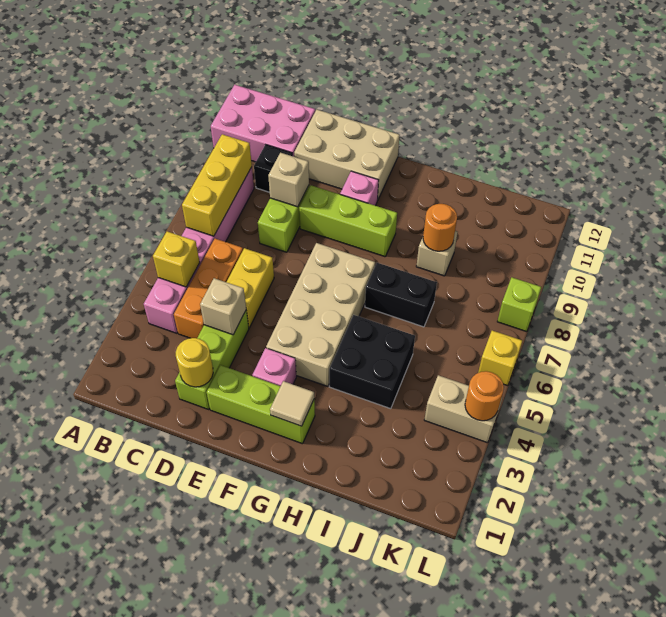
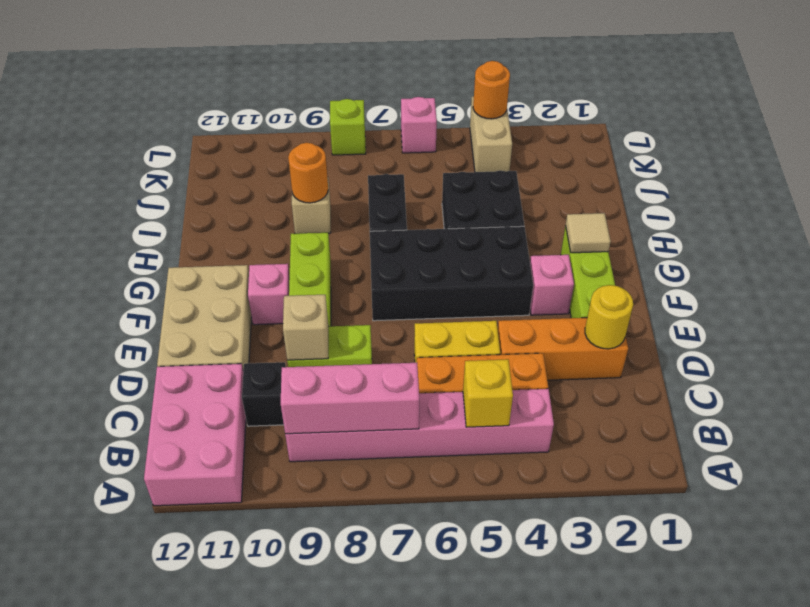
yellow 1x3 brick [182,134,252,236] -> pink 1x3 brick [281,363,419,434]
lime 1x3 brick [175,311,249,409] -> orange 1x3 brick [498,318,628,380]
tan 1x1 brick [200,278,246,335] -> none
tan 2x4 brick [266,243,375,387] -> black 2x4 brick [370,226,533,321]
yellow 1x1 brick [478,331,522,386] -> pink 1x1 brick [401,97,437,153]

